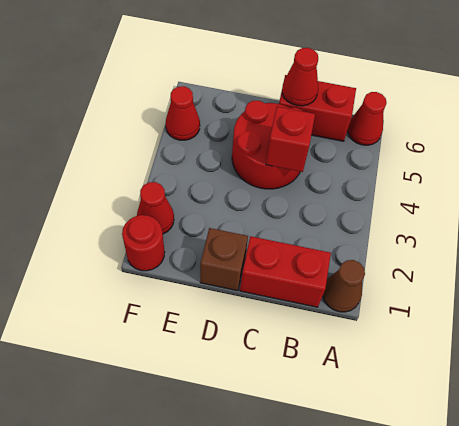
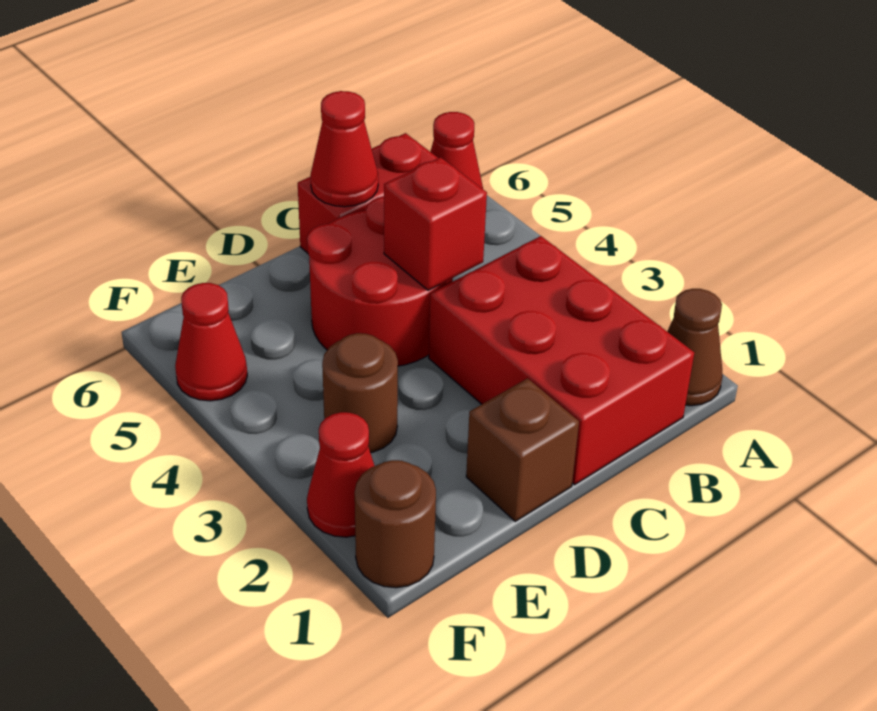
red 1x2 brick [240,236,331,307] -> red 2x3 brick [429,236,694,485]
none -> brown 1x1 round brick [322,333,398,453]
red 1x1 round brick [122,215,165,271] -> brown 1x1 round brick [355,460,436,588]

